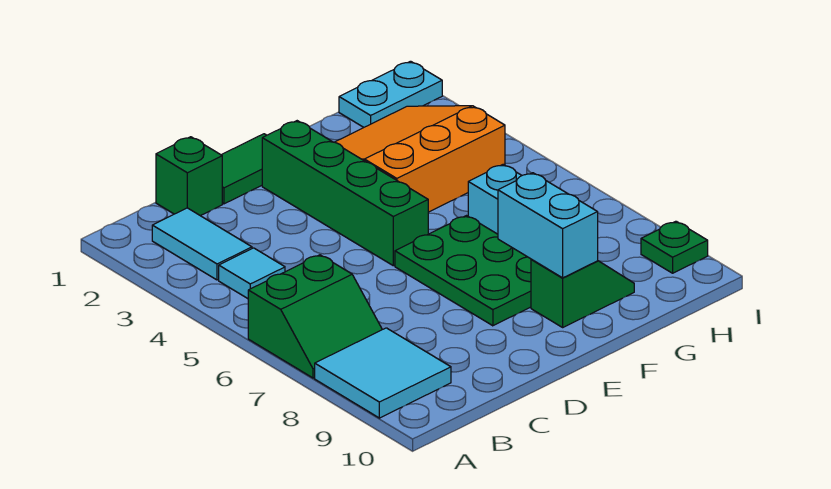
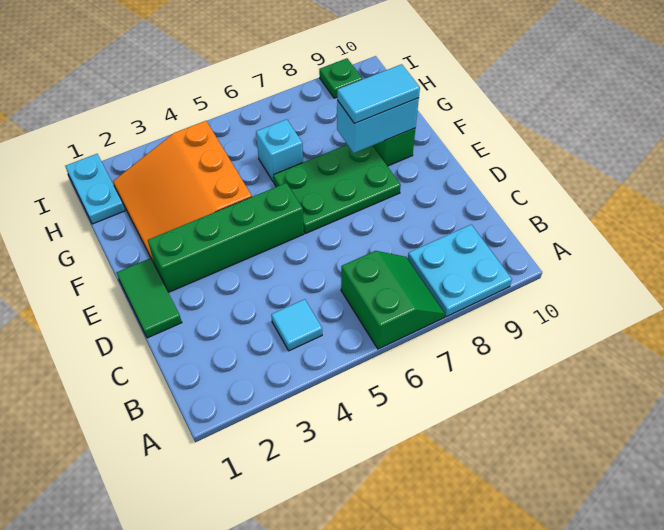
cyan 2x2 tile [315,328,451,418] -> cyan 2x2 plate [408,225,512,317]
cyan 1x2 tile [152,208,252,280] -> cyan 1x2 tile moved to [337,64,420,124]
green 1x1 brick [156,137,222,216] -> none

